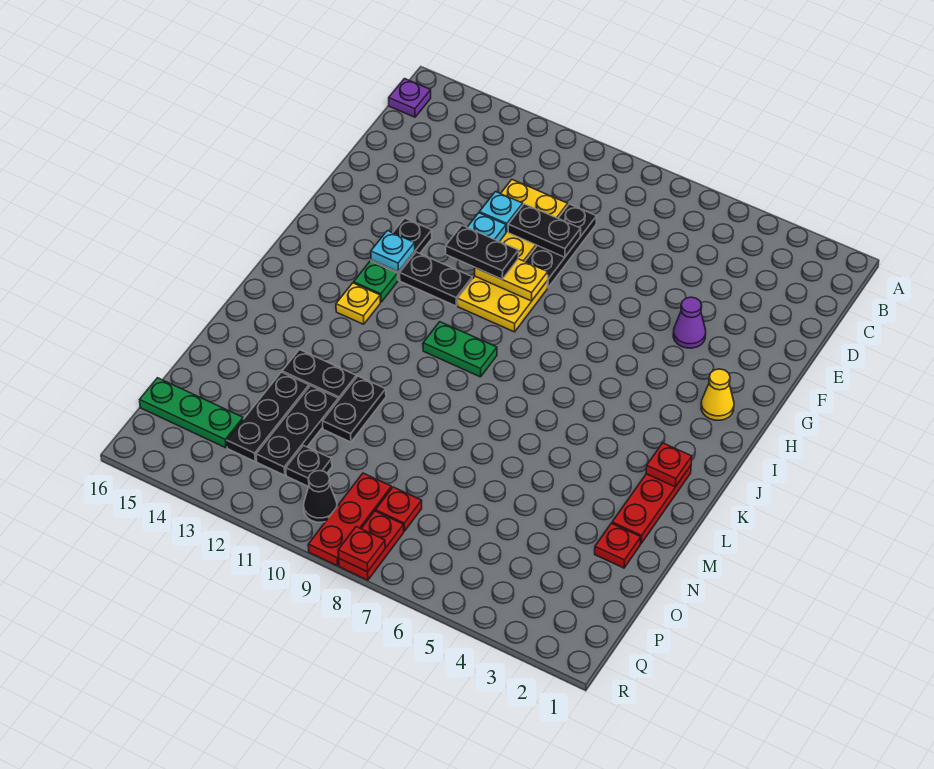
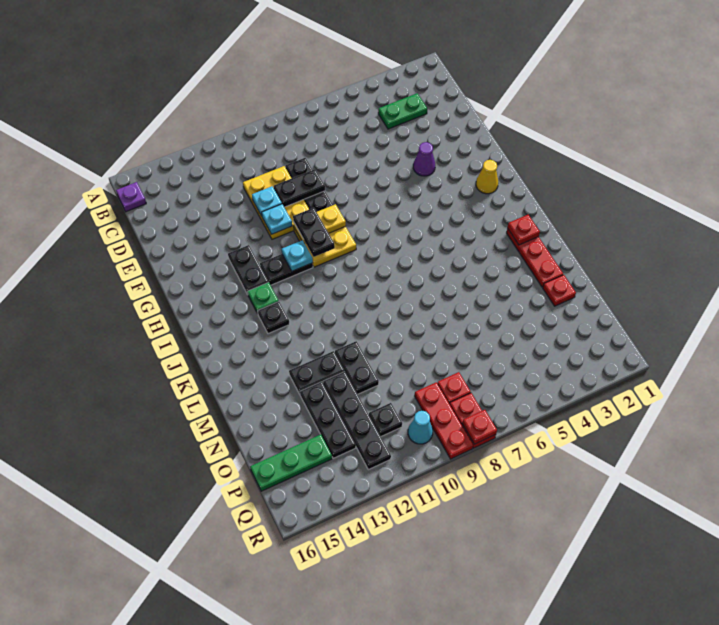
black 1x2 plate [446,225,519,279] -> black 1x2 plate turned to [293,208,335,257]
cyan 1x1 plate [371,231,415,272] -> cyan 1x1 plate moved to [282,240,313,271]
green 1x2 plate [423,322,497,377] -> green 1x2 plate moved to [378,93,427,129]
yellow 1x1 plate [336,283,380,324] -> black 1x1 plate [258,302,289,334]
black 1x3 plate [256,386,338,475] -> black 1x4 plate [323,371,391,470]
black 1x1 cone [304,471,337,522] -> cyan 1x1 cone [408,411,433,444]

